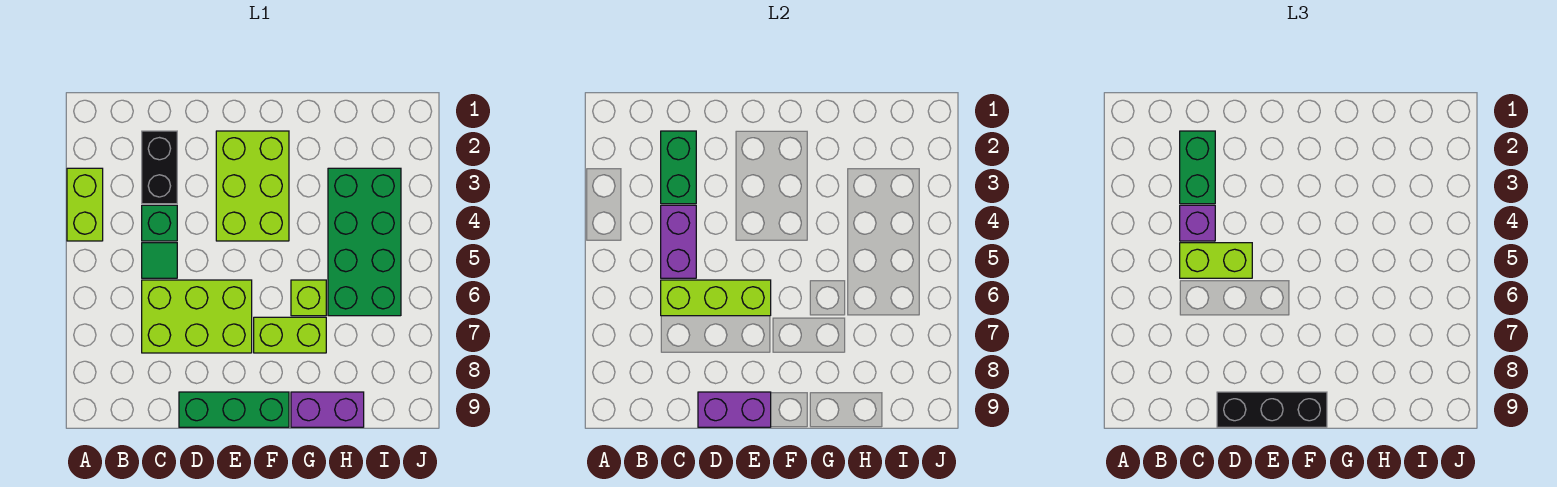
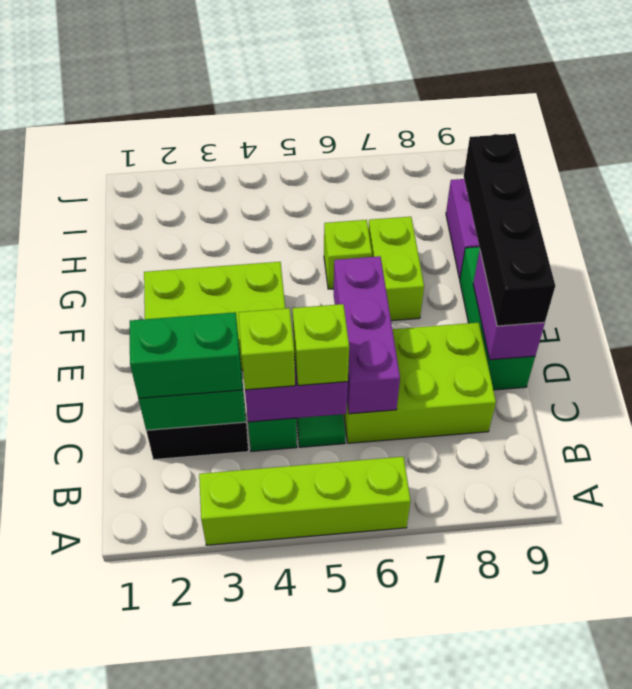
lime 1x2 brick [67,168,103,241] -> lime 1x4 brick [199,457,411,545]
purple 1x1 brick [1180,205,1215,241] -> lime 1x1 brick [239,308,295,390]
lime 1x2 brick [1180,243,1252,278] -> lime 1x1 brick [293,304,349,386]
lime 2x3 brick [142,280,252,353] -> lime 2x3 brick turned to [344,323,496,443]
lime 1x3 brick [661,280,771,316] -> purple 1x3 brick [334,256,400,414]
black 1x3 brick [1217,392,1327,427] -> black 1x4 brick [464,134,555,326]
green 2x4 brick [328,168,401,316] -> none

